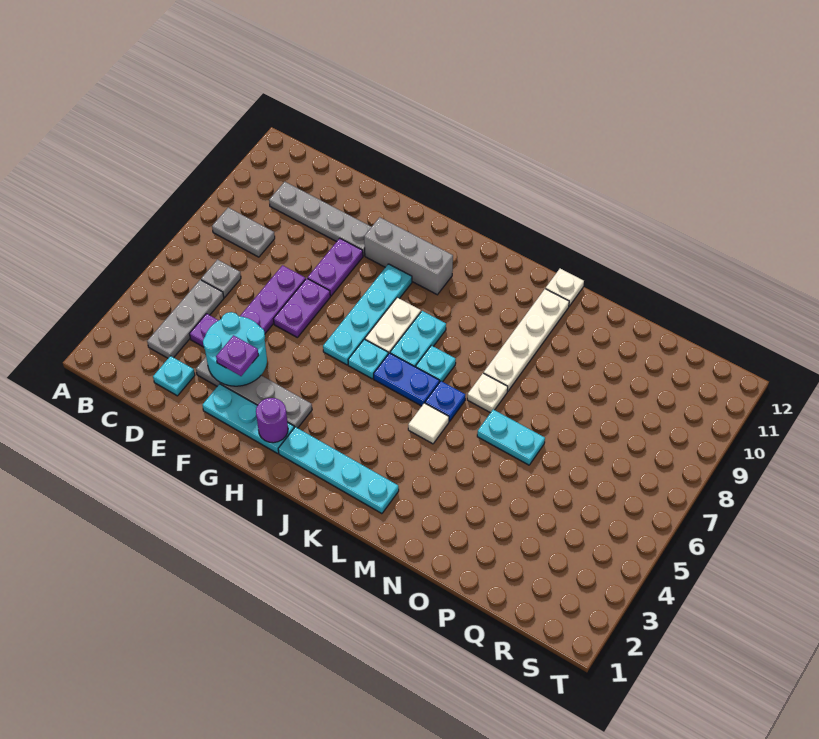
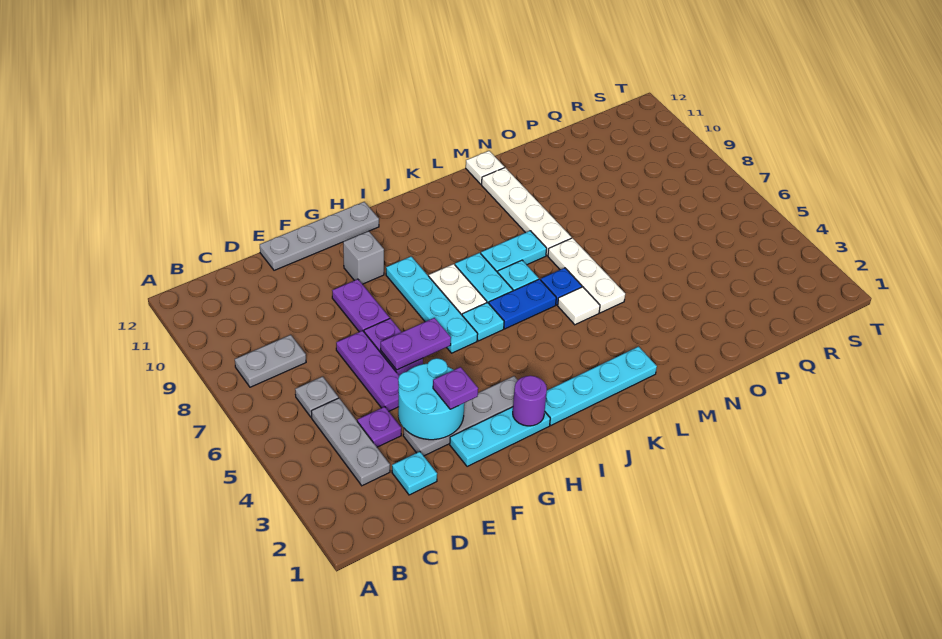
grey 1x4 plate [269,182,371,256] -> grey 1x4 plate moved to [260,202,379,270]
none -> purple 1x2 plate [381,318,451,370]
grey 1x3 brick [364,217,453,295] -> grey 1x1 brick [343,231,384,284]
white 1x1 plate [467,373,508,413] -> white 1x3 plate [548,238,625,313]
cyan 1x2 plate [477,410,545,465] -> cyan 1x2 plate moved to [481,231,547,272]

